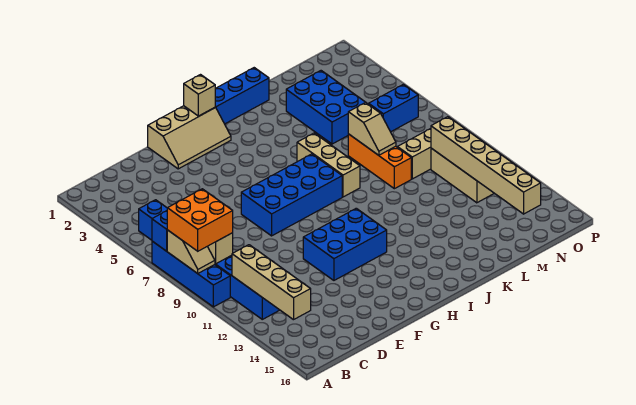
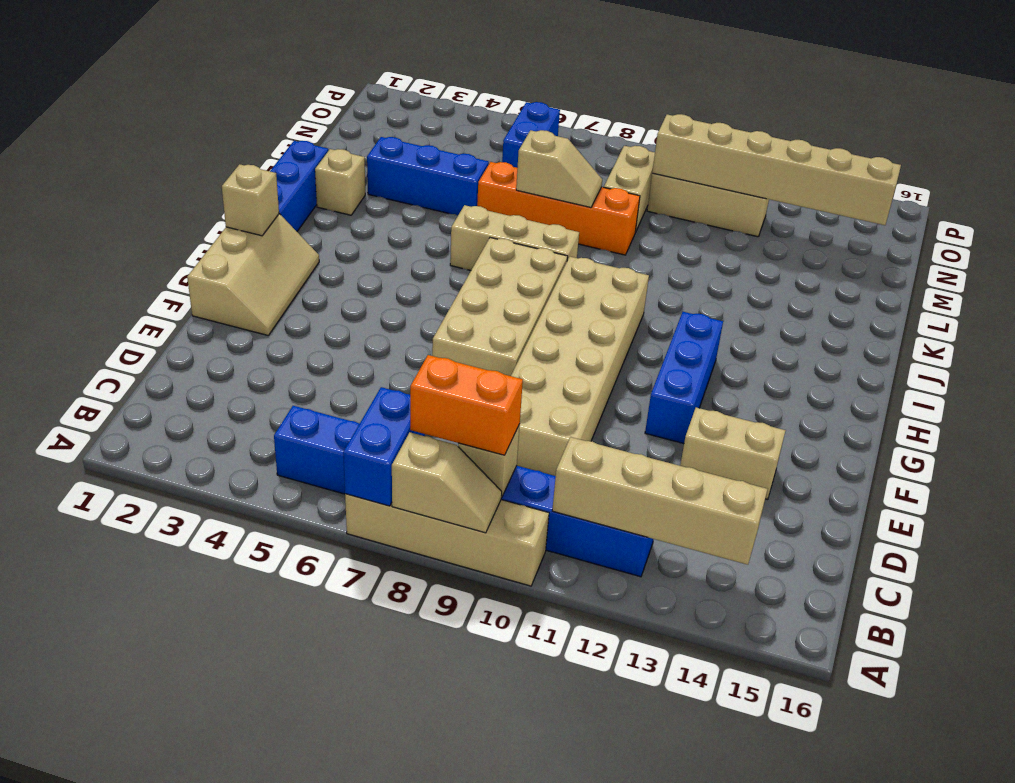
blue 1x4 brick [152,241,230,307] -> tan 1x4 brick [345,494,549,586]
orange 2x2 brick [167,189,233,251] -> orange 1x2 brick [410,355,523,455]
none -> tan 2x6 brick [511,257,649,476]
none -> tan 1x2 brick [680,407,786,499]
blue 2x4 brick [241,154,342,236] -> tan 2x4 brick [432,238,568,376]
blue 2x3 brick [303,208,387,280] -> blue 1x3 brick [645,312,723,443]
none -> tan 1x1 brick [315,149,365,215]
blue 2x3 brick [286,71,365,144] -> blue 1x3 brick [367,137,489,215]
orange 1x3 brick [348,134,411,189] -> orange 1x4 brick [477,162,640,255]

